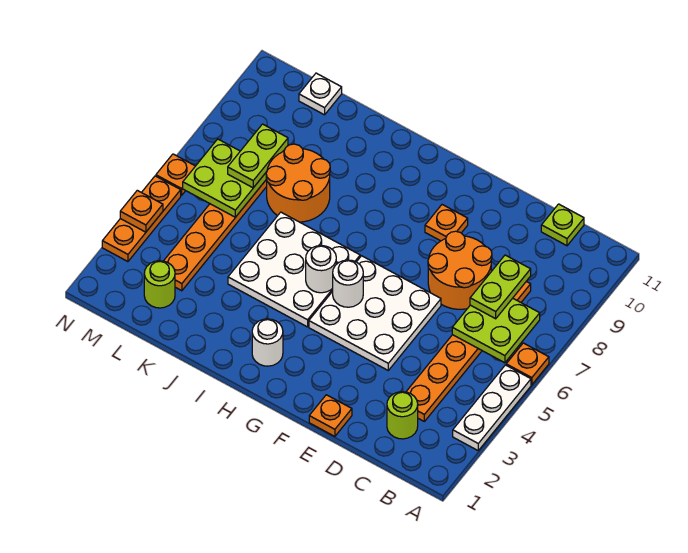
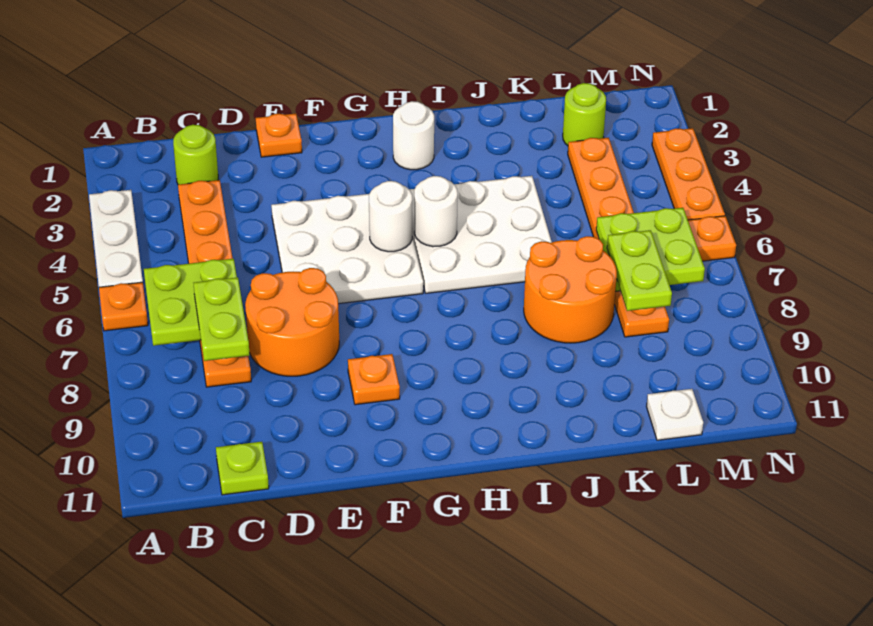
orange 1x1 plate [120,190,163,232] -> none

